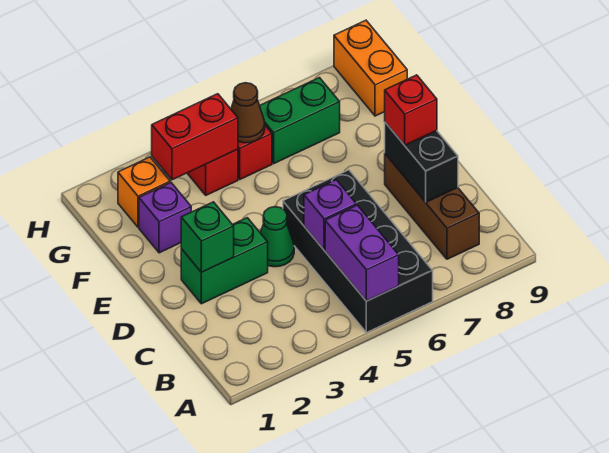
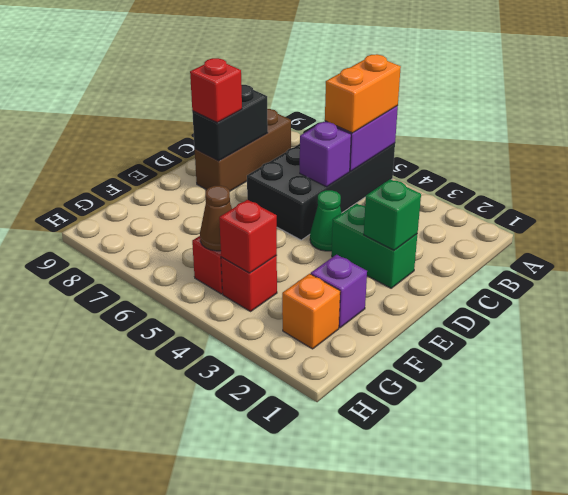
red 1x2 brick [152,94,238,180] -> red 1x1 brick [219,200,277,273]
green 1x2 brick [260,78,340,164] -> none
orange 1x2 brick [334,20,407,116] -> orange 1x2 brick moved to [325,54,401,133]

